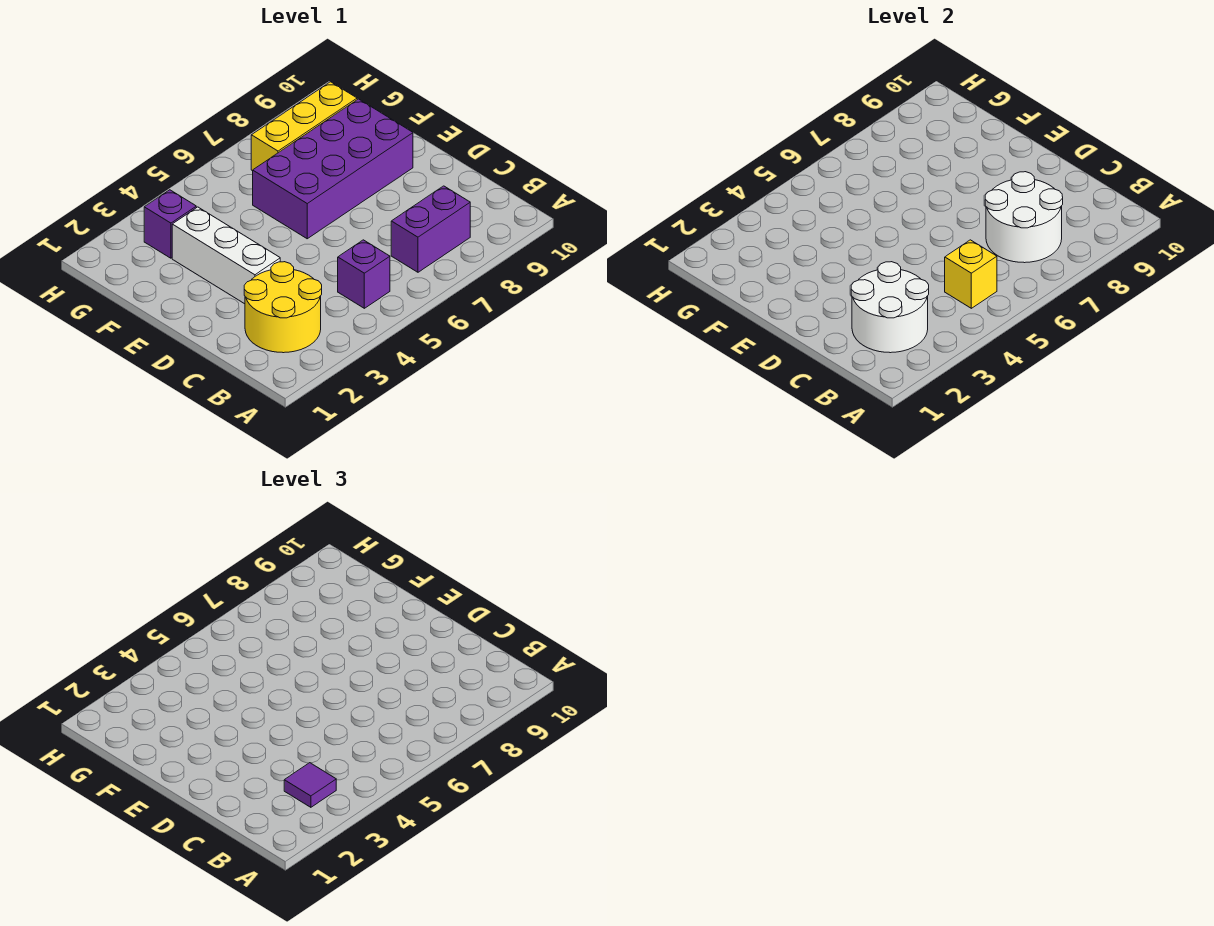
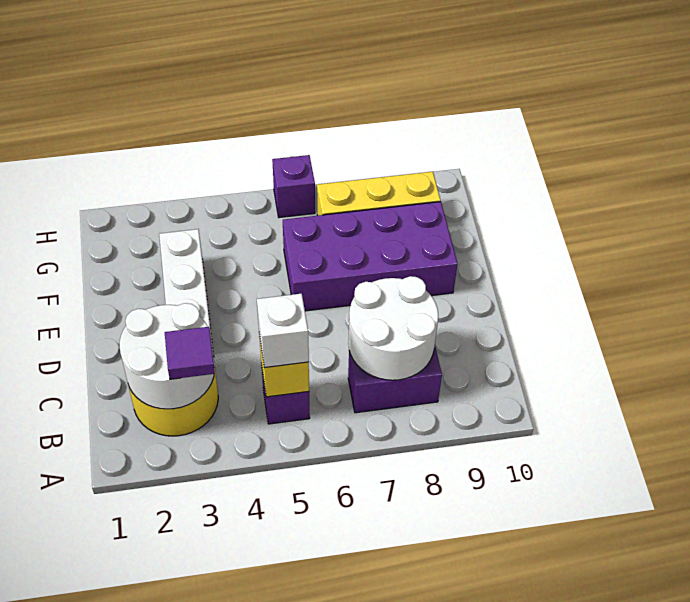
none -> white 1x1 brick [257,293,309,368]
purple 1x1 brick [144,190,196,258] -> purple 1x1 brick moved to [272,155,315,218]

